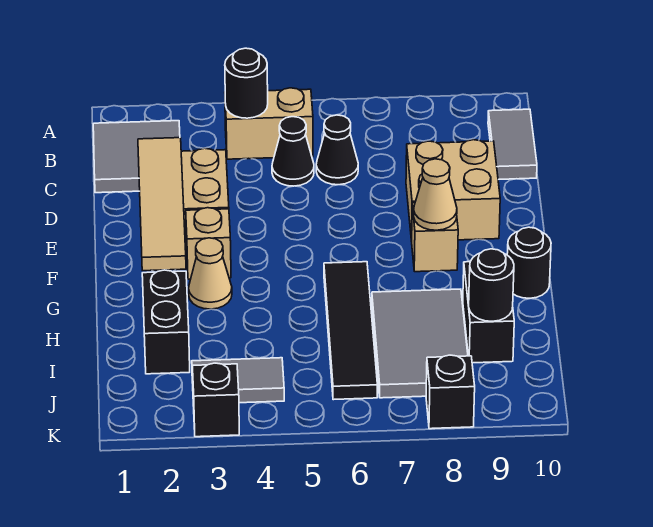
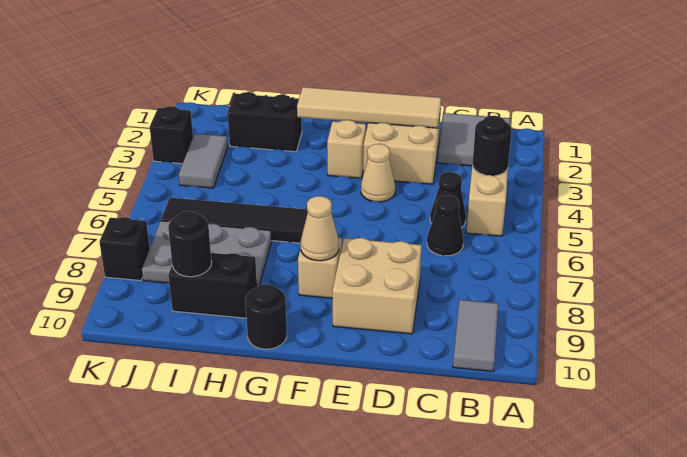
grey 1x2 tile [488,109,537,180] -> grey 1x2 tile turned to [453,300,498,371]
tan 1x1 cone [189,238,232,309] -> tan 1x1 cone moved to [361,144,395,202]
grey 2x3 tile [372,289,468,398] -> grey 2x3 plate [142,221,272,286]

